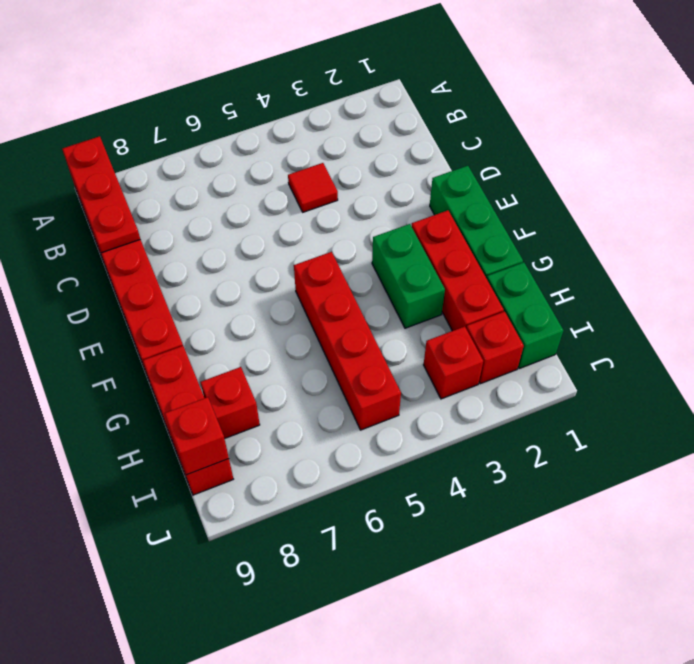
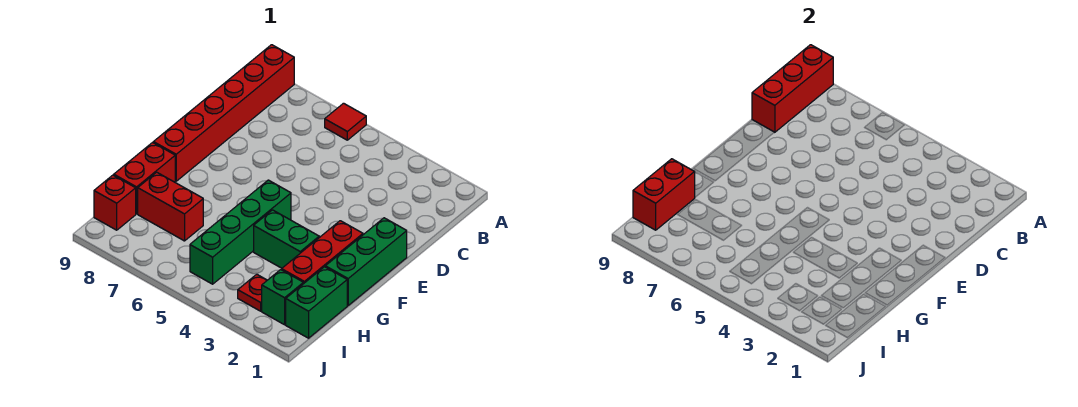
red 1x3 plate [62,136,140,253] -> red 1x3 brick [752,45,833,132]
red 1x1 tile [288,163,338,212] -> red 1x1 tile moved to [325,103,366,140]
green 1x2 brick [372,224,445,328] -> green 1x2 brick turned to [254,210,319,268]
red 1x4 brick [294,252,401,430] -> green 1x4 brick [190,180,291,284]
red 1x1 brick [200,367,260,439] -> red 1x2 brick [138,172,203,241]
red 1x1 brick [466,311,524,384] -> green 1x1 brick [262,270,303,325]
red 1x1 brick [424,326,483,399] -> red 1x1 plate [238,274,267,311]
red 1x1 brick [165,397,229,475] -> red 1x2 brick [633,159,695,230]

